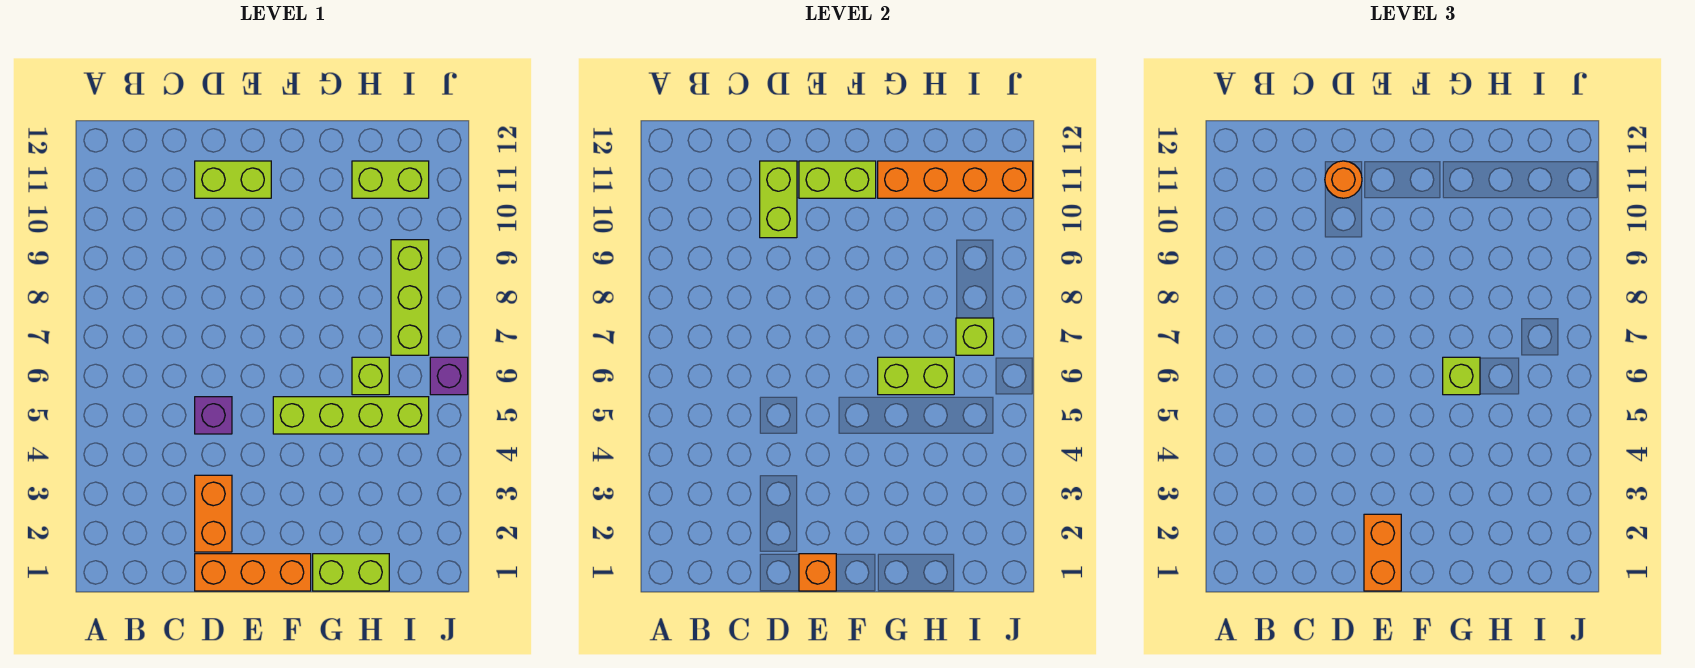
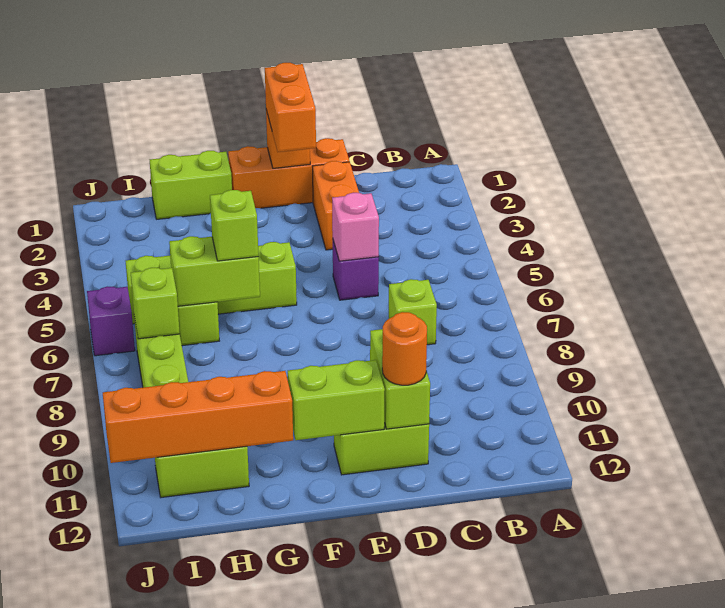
none -> lime 1x1 brick [389,279,437,345]
none -> pink 1x1 brick [332,193,379,261]

